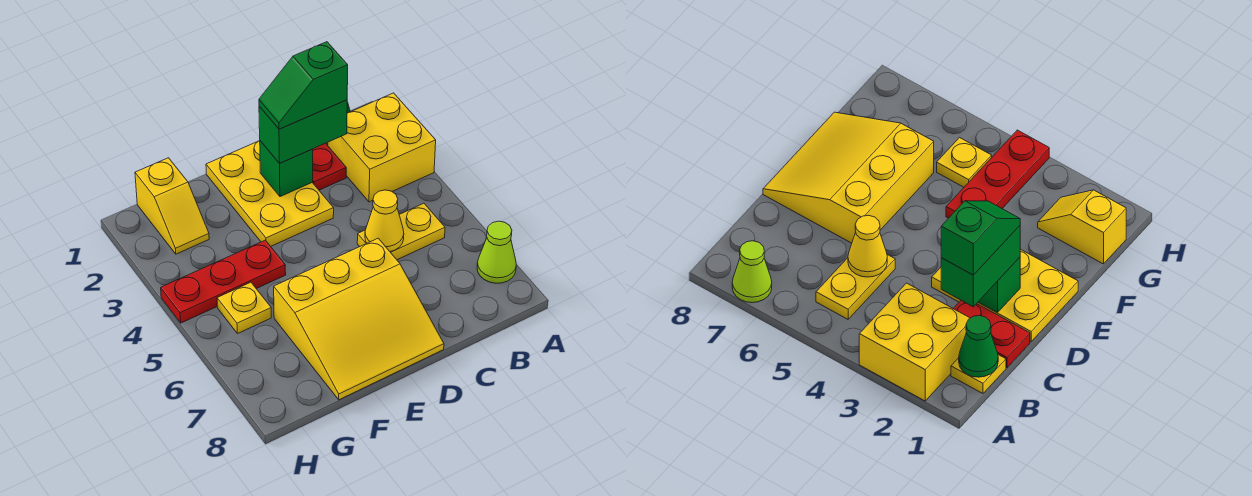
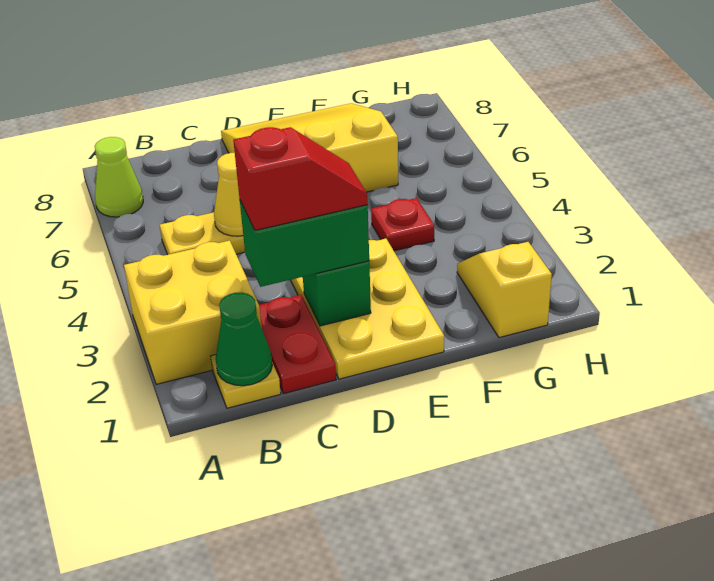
green 1x2 slope [259,42,348,129] -> red 1x2 slope [233,127,368,230]
red 1x3 plate [161,240,286,323] -> red 1x1 plate [371,198,434,251]
yellow 1x1 plate [217,282,271,334] -> none

